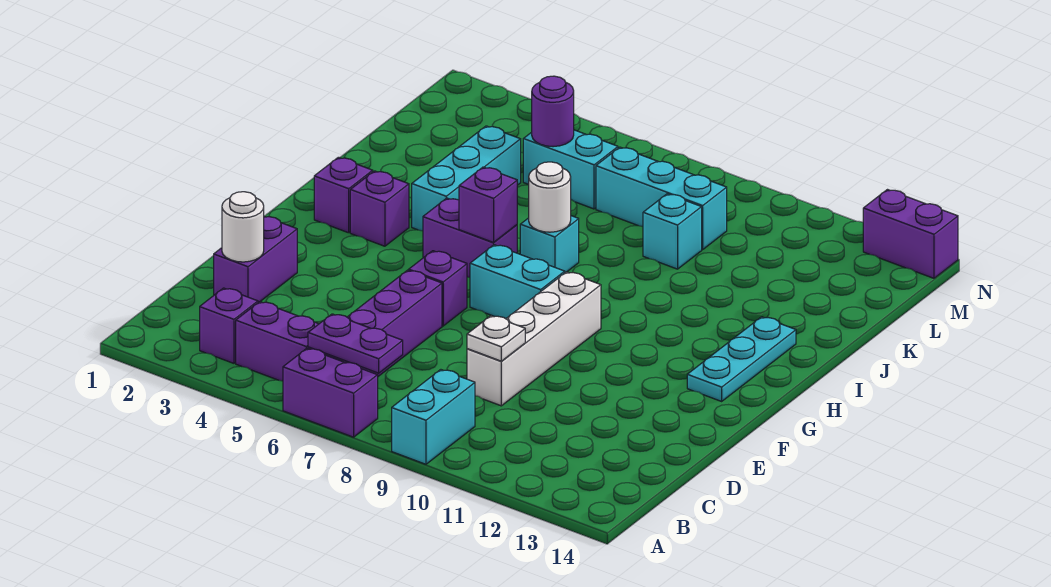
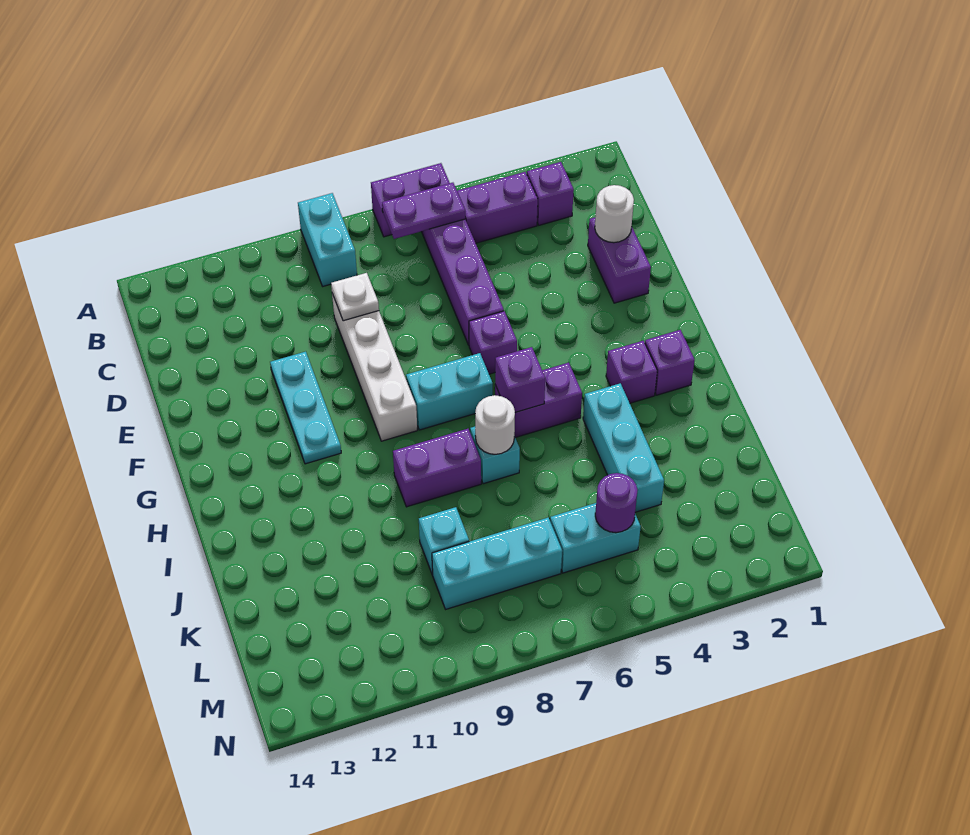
cyan 1x3 plate [687,317,796,401] -> cyan 1x3 plate moved to [270,352,341,464]
purple 1x2 brick [863,190,958,278] -> purple 1x2 brick moved to [393,429,481,507]

